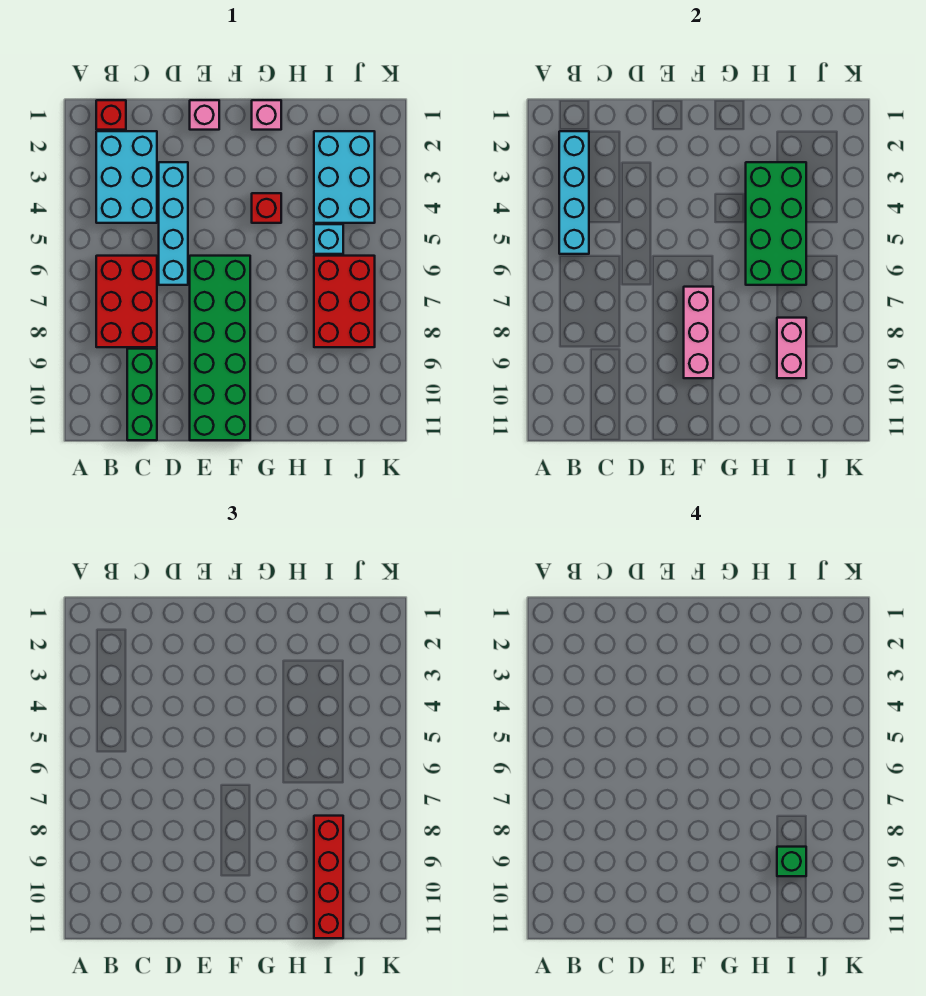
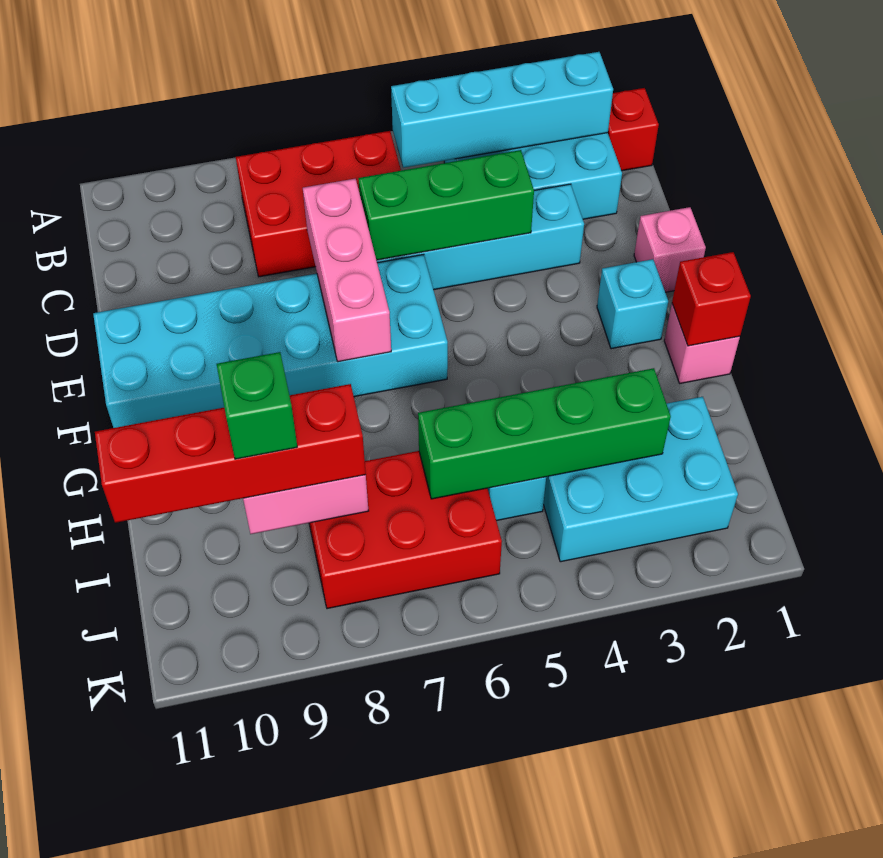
green 1x3 brick [127,349,157,440] -> green 1x3 brick moved to [358,150,534,260]
green 2x6 brick [190,256,250,440] -> cyan 2x6 brick [93,254,448,428]
none -> cyan 1x1 brick [597,259,668,349]
pink 1x3 brick [684,287,713,378] -> pink 1x3 brick turned to [303,179,391,362]
red 1x1 brick [252,193,281,223] -> red 1x1 brick moved to [672,252,751,346]
green 2x4 brick [746,162,806,285] -> green 1x4 brick [418,368,671,499]

